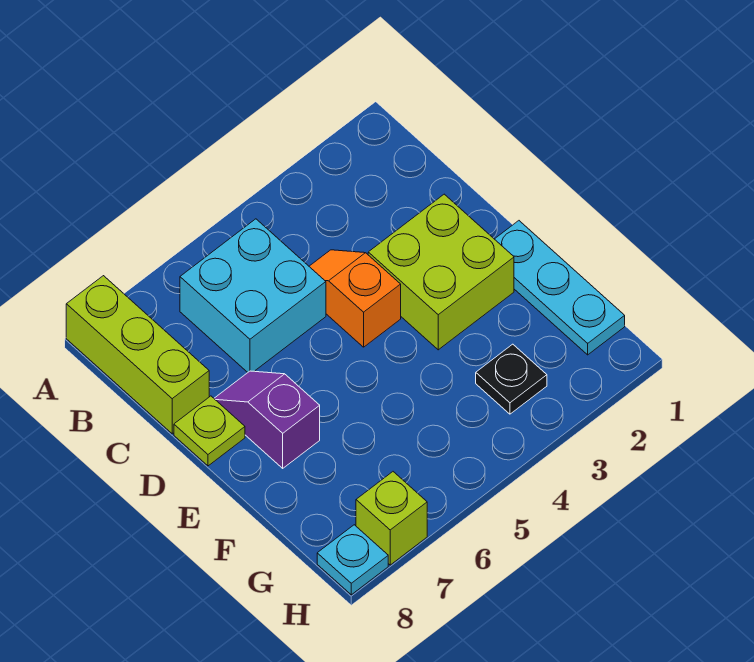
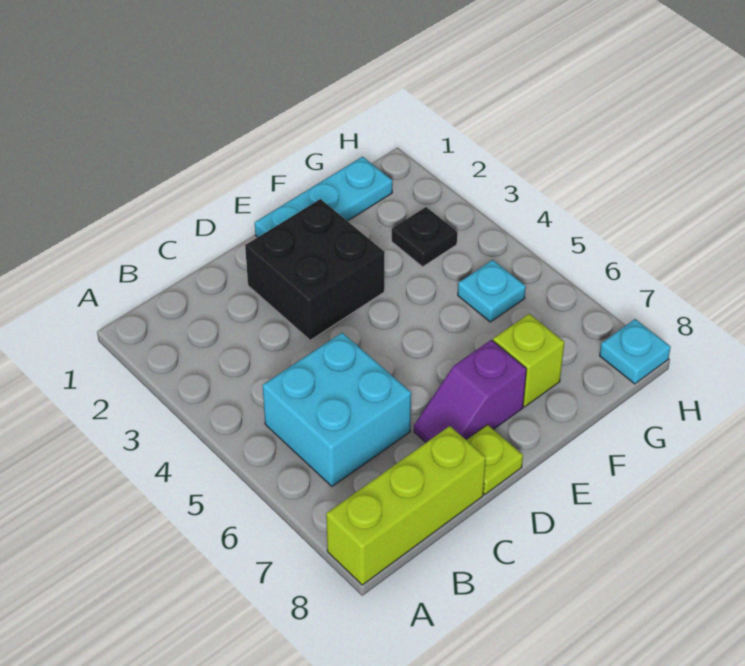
orange 1x2 slope [309,250,401,347] -> none
lime 2x2 brick [368,194,514,350] -> black 2x2 brick [245,199,385,340]
none -> cyan 1x1 plate [458,260,526,322]
lime 1x1 brick [356,472,427,565] -> lime 1x1 brick moved to [493,314,564,407]

